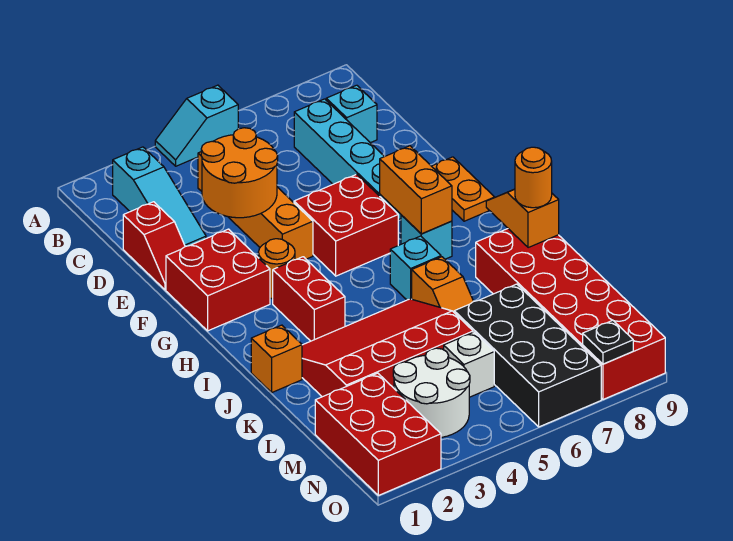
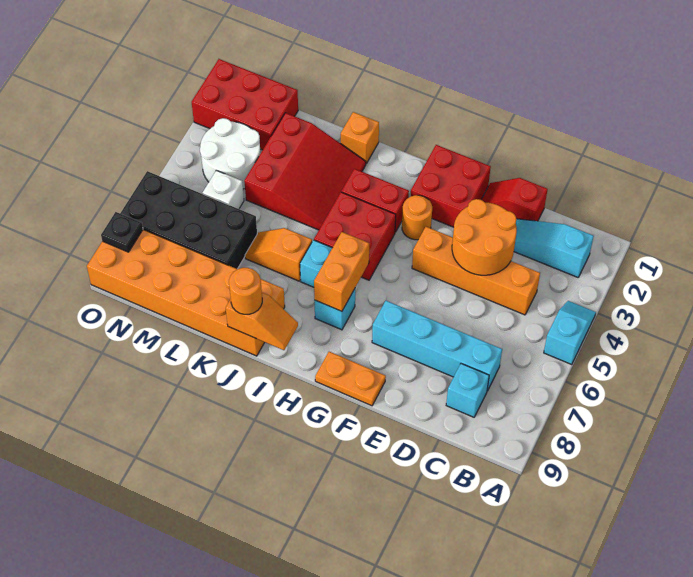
red 2x2 brick [294,174,398,276] -> red 2x2 brick moved to [314,192,396,280]
orange 1x2 brick [380,146,452,234] -> orange 1x2 brick turned to [314,232,369,311]
red 3x4 slope [302,299,473,397] -> red 3x3 slope [244,113,366,230]
red 2x6 brick [476,229,665,399] -> orange 2x6 brick [87,230,285,356]

